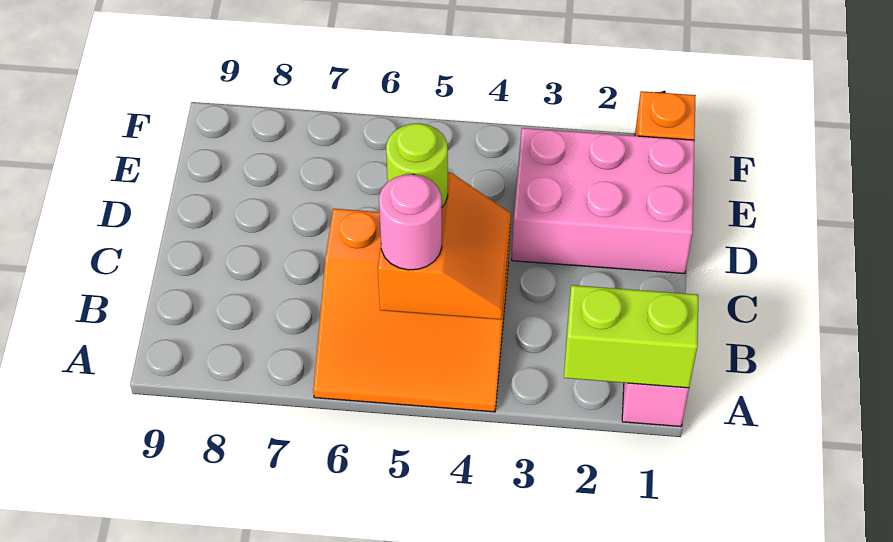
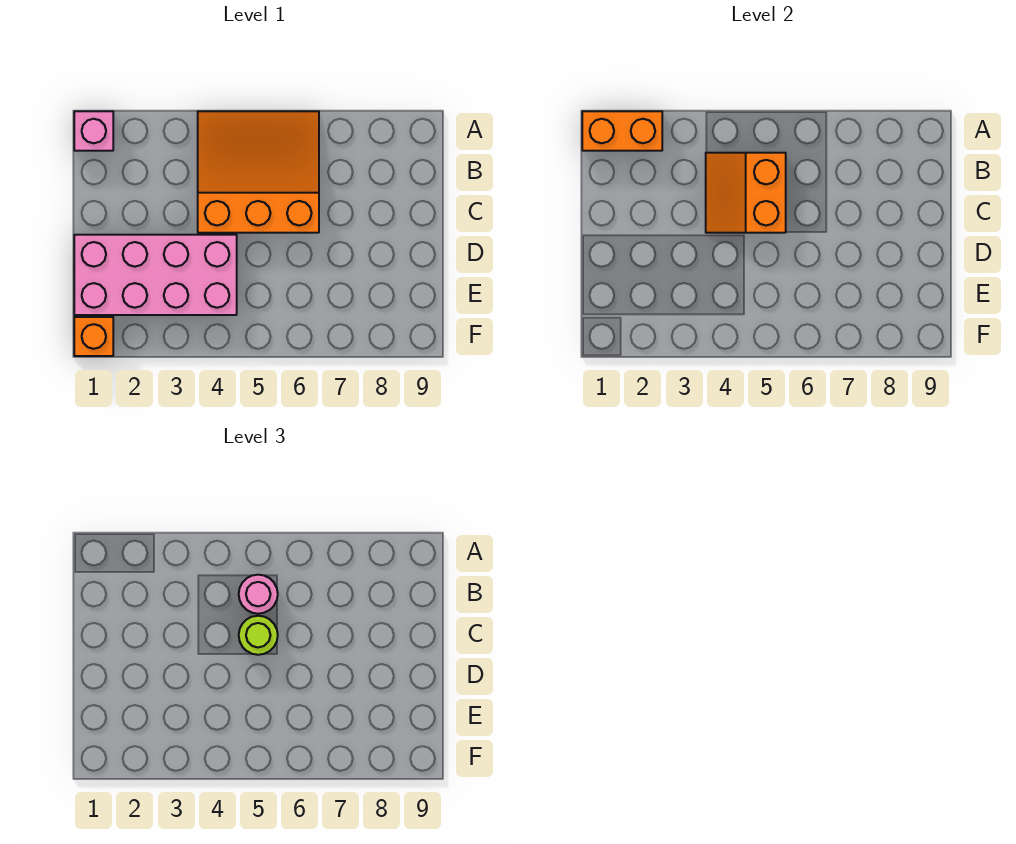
lime 1x2 brick [564,285,698,388] -> orange 1x2 brick [582,111,662,151]
pink 2x3 brick [512,128,695,274] -> pink 2x4 brick [74,235,237,315]

